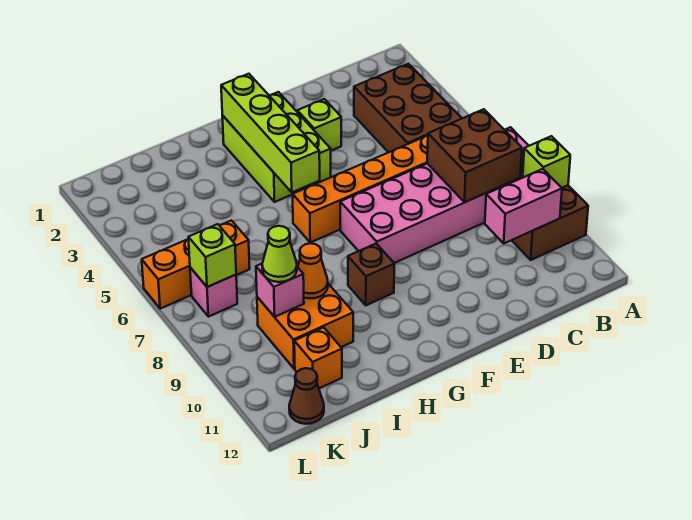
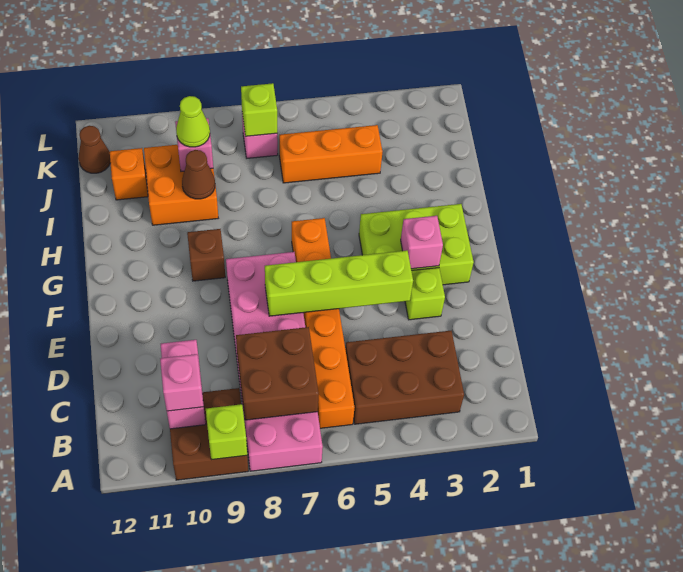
none -> pink 1x1 brick [160,354,204,411]
none -> pink 1x1 brick [401,216,443,269]
lime 1x4 brick [221,74,320,192] -> lime 1x4 brick moved to [265,250,413,316]
orange 1x1 cone [298,243,328,299] -> brown 1x1 cone [182,150,215,199]
orange 1x3 brick [142,220,250,309] -> orange 1x3 brick turned to [279,125,382,183]

